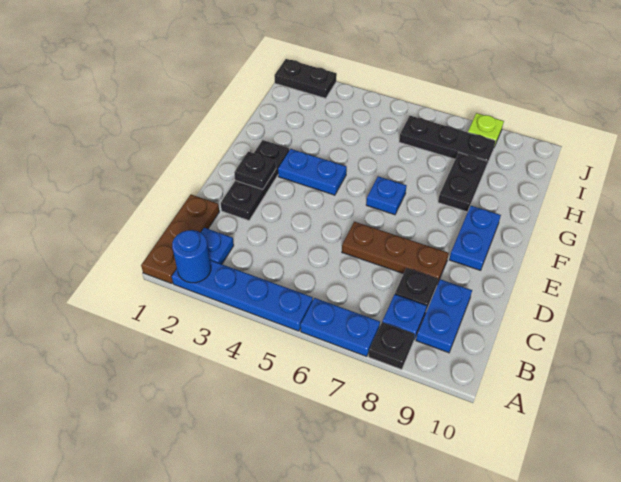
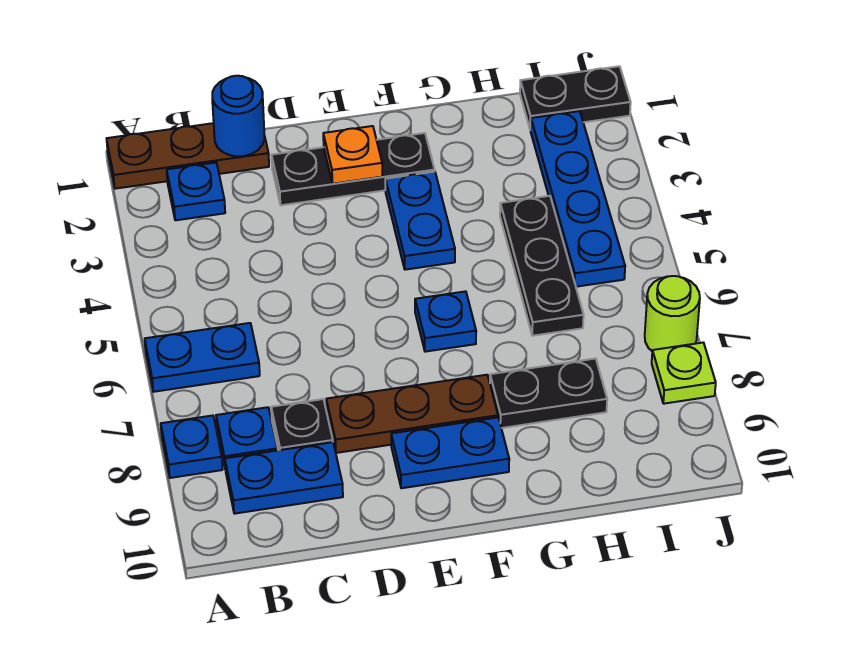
blue 1x4 plate [172,260,313,331] -> blue 1x4 plate moved to [531,111,625,287]
blue 1x1 round brick [172,230,211,283] -> blue 1x1 round brick moved to [212,76,264,156]
blue 1x2 plate [300,298,380,357] -> blue 1x2 plate turned to [145,323,260,392]
black 1x1 plate [369,322,415,370] -> blue 1x1 plate [161,416,223,478]
brown 1x3 plate [342,222,449,284] -> brown 1x3 plate turned to [326,375,498,453]
black 1x1 plate [234,152,276,189] -> orange 1x1 plate [323,126,382,184]
black 1x3 plate [399,116,496,166] -> black 1x3 plate moved to [500,196,584,336]
black 1x2 plate [274,59,337,98] -> black 1x2 plate turned to [520,66,631,130]
none -> lime 1x1 round brick [645,276,700,351]

